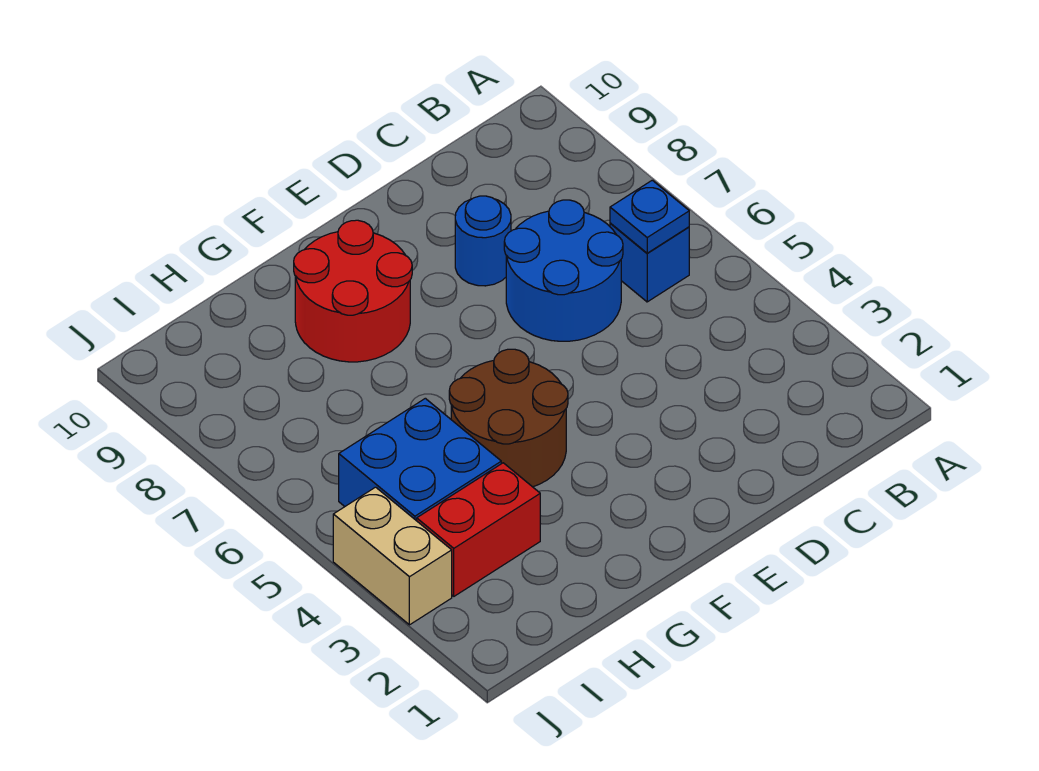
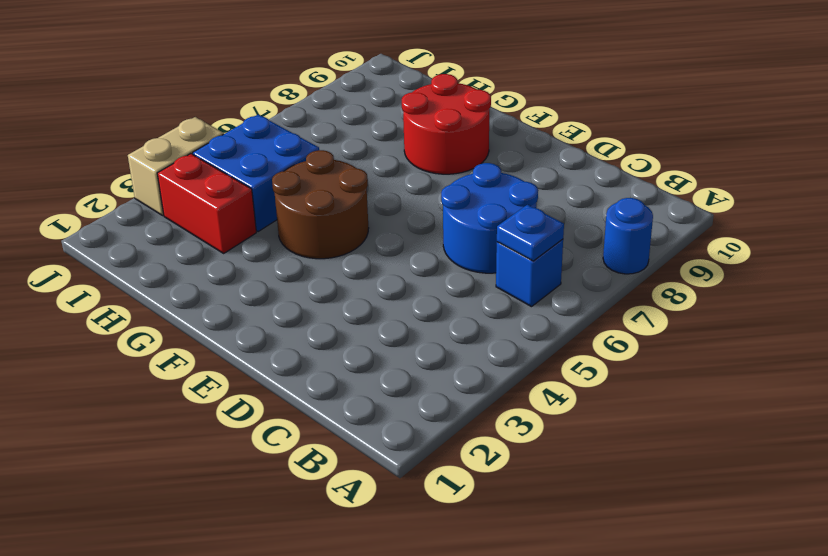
blue 1x1 round brick [455,196,511,286] -> blue 1x1 round brick moved to [603,198,653,274]

